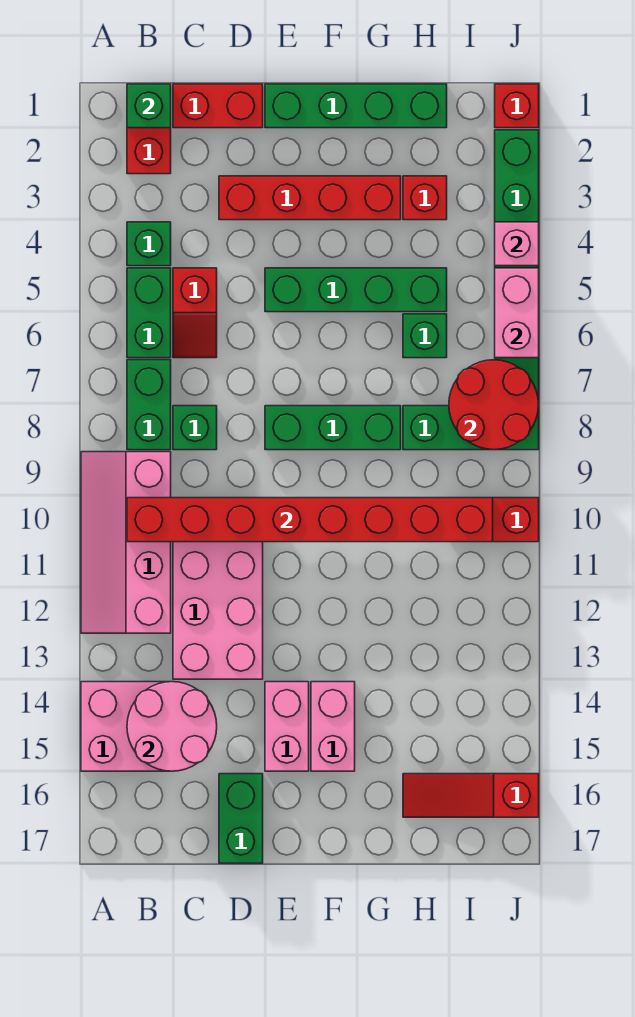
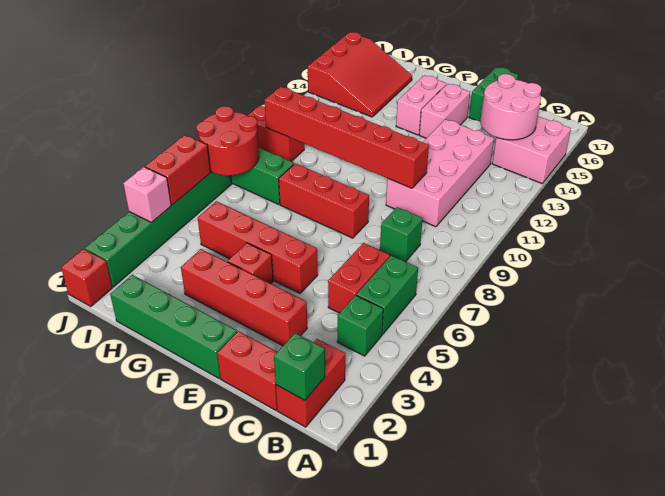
pink 2x4 slope [81,452,171,633] -> none
green 1x2 brick [127,360,171,450] -> none
red 1x8 brick [127,498,493,542] -> red 1x6 brick [265,87,429,188]
red 1x2 slope [173,268,217,358] -> red 1x2 brick [328,243,390,313]
green 1x4 brick [265,268,447,312] -> red 1x4 brick [198,201,318,293]
green 1x3 brick [265,406,401,450] -> red 1x3 brick [279,163,369,238]
red 1x1 brick [403,176,447,220] -> red 1x1 brick moved to [228,243,273,283]
green 1x1 brick [403,314,447,358] -> none
red 1x3 slope [403,774,539,817] -> red 3x3 slope [308,32,412,117]
pink 1x2 brick [495,268,539,358] -> red 1x2 brick [145,135,210,205]

